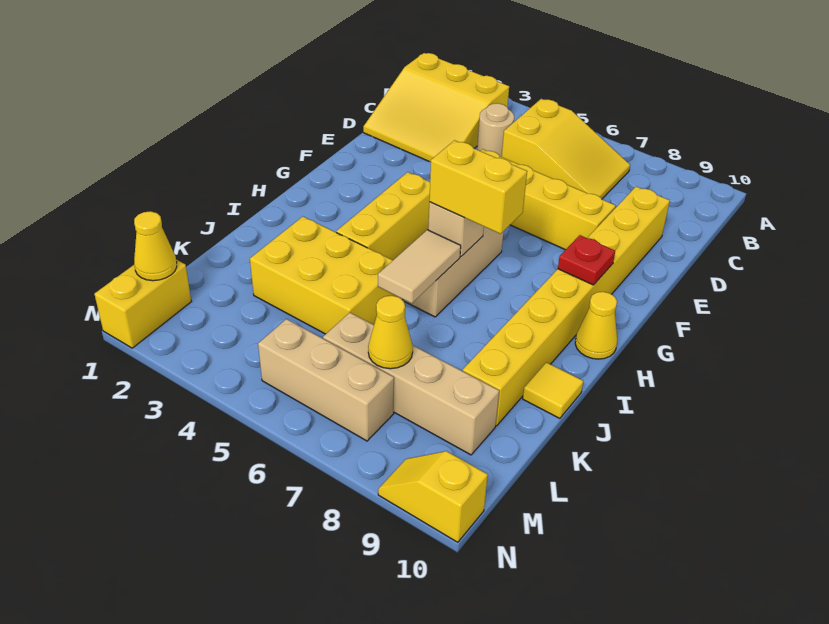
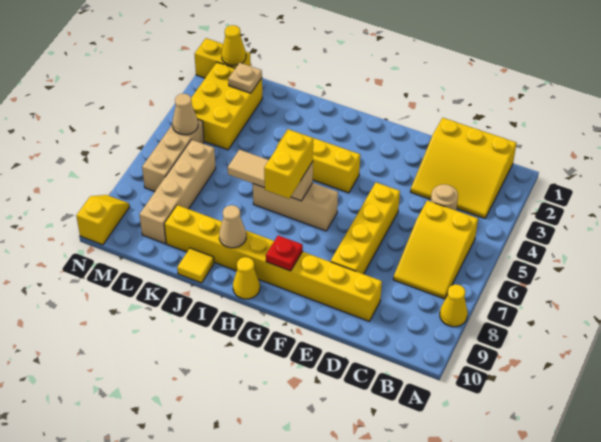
yellow 3x3 slope [363,53,509,162] -> yellow 3x3 slope turned to [411,118,516,218]
none -> tan 1x1 cone [219,205,246,248]
yellow 2x3 brick [250,217,398,334] -> yellow 2x3 brick moved to [191,62,263,150]
none -> tan 1x1 plate [228,63,262,93]
yellow 1x1 cone [368,296,413,369] -> yellow 1x1 cone moved to [440,284,468,327]
none -> tan 1x1 cone [172,94,198,135]

